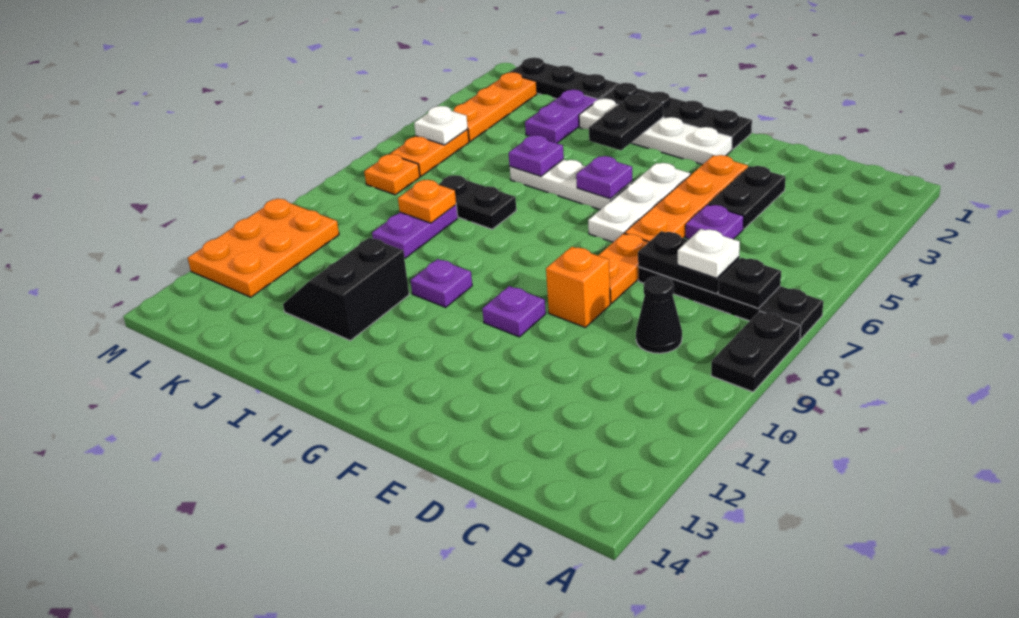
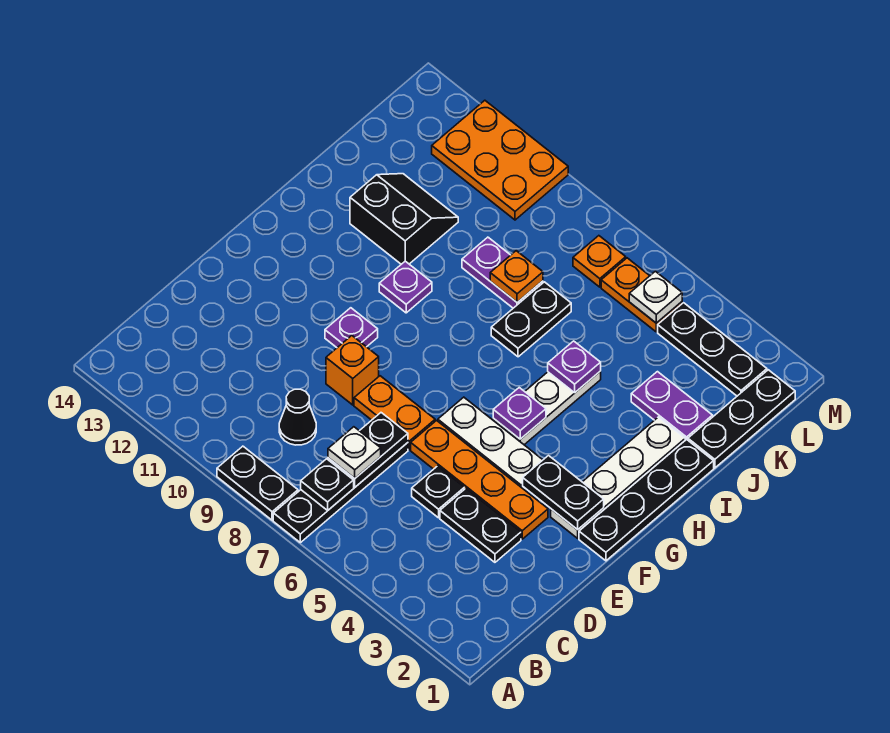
purple 1x1 plate [686,205,744,239] -> black 1x1 plate [412,466,464,518]
black 1x2 plate [589,94,663,150] -> black 1x2 plate moved to [523,456,604,530]
orange 1x3 plate [453,72,537,141] -> black 1x3 plate [658,303,767,396]

